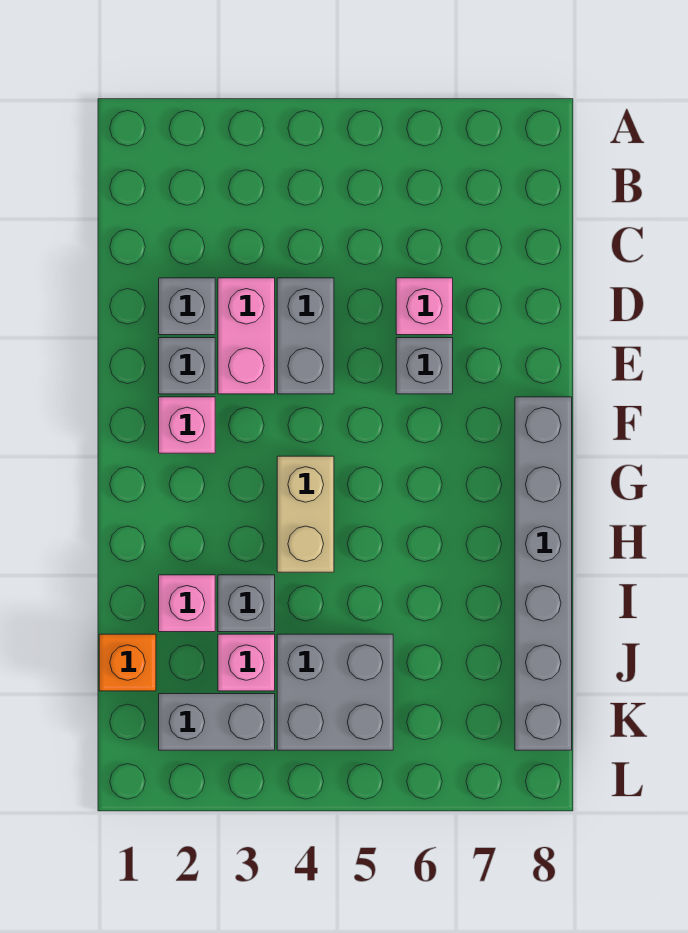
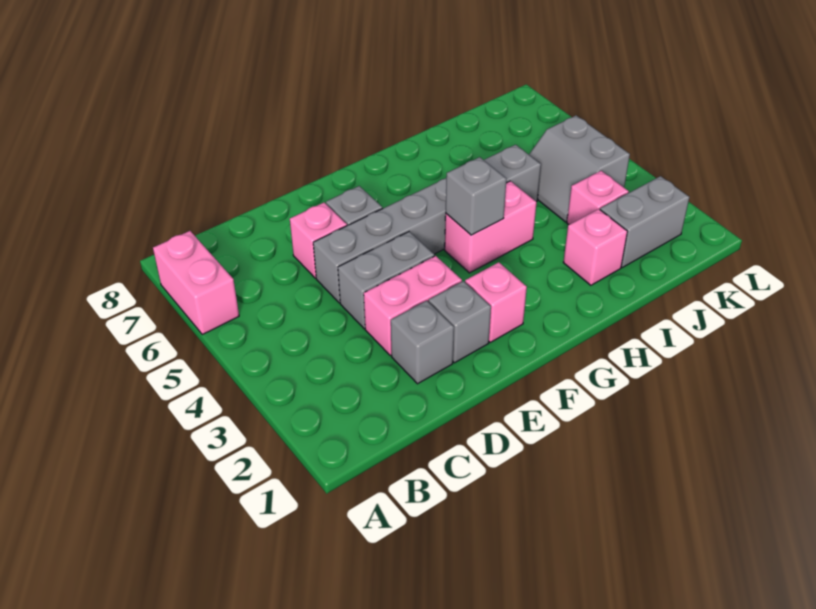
none -> pink 1x2 brick [153,231,239,334]
grey 1x6 brick [515,397,572,750] -> grey 1x6 brick moved to [313,145,541,303]
tan 1x2 brick [277,456,334,572] -> pink 1x2 brick [445,181,537,273]
grey 1x1 brick [218,575,275,632] -> grey 1x1 brick moved to [446,157,506,235]
orange 1x1 brick [99,634,156,691] -> none
grey 2x2 brick [277,634,393,750] -> grey 2x2 slope [529,116,630,222]
grey 1x2 brick [159,694,275,750] -> grey 1x2 brick turned to [600,176,689,267]

